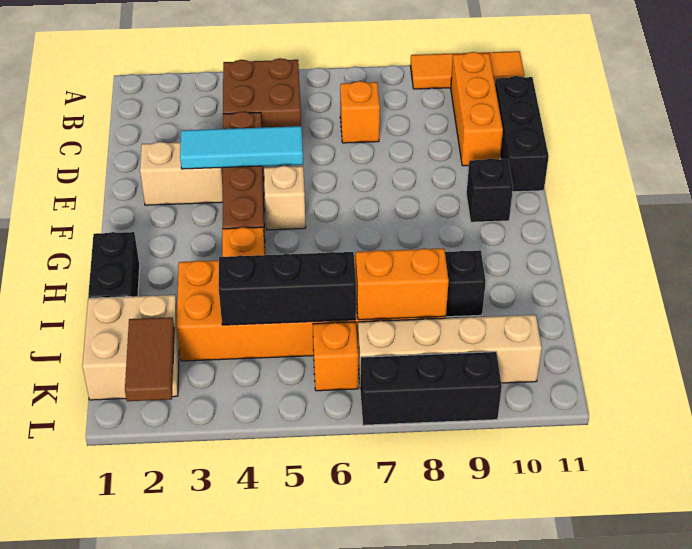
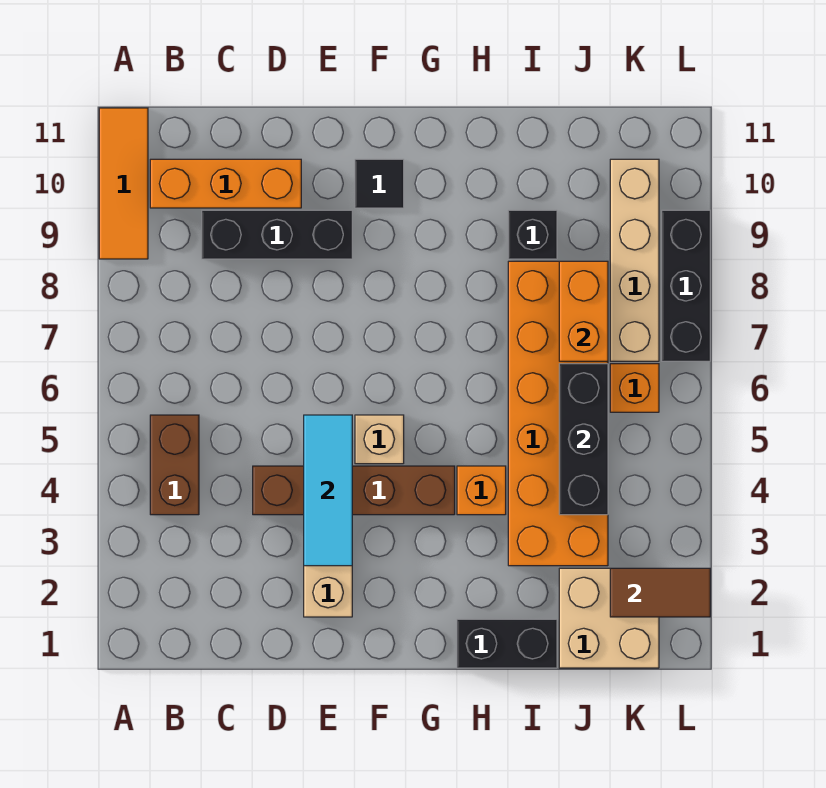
brown 2x2 brick [223,58,301,128] -> brown 1x2 brick [150,415,199,515]
orange 1x1 brick [340,81,380,143] -> none
black 1x3 brick [495,76,549,192] -> black 1x3 brick moved to [202,210,352,259]
black 1x1 brick [466,158,513,222] -> black 1x1 tile [355,159,404,208]

